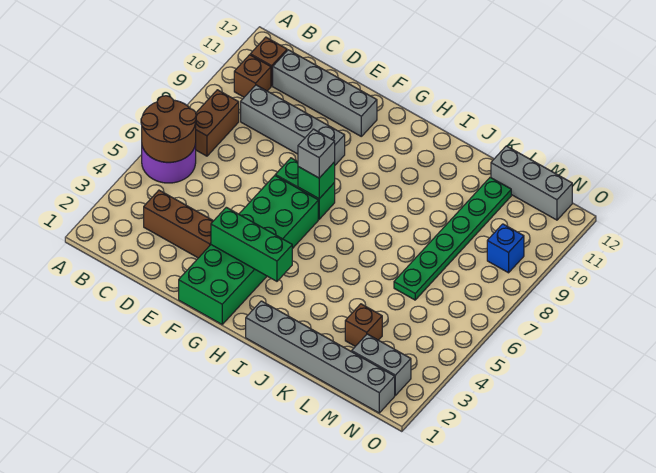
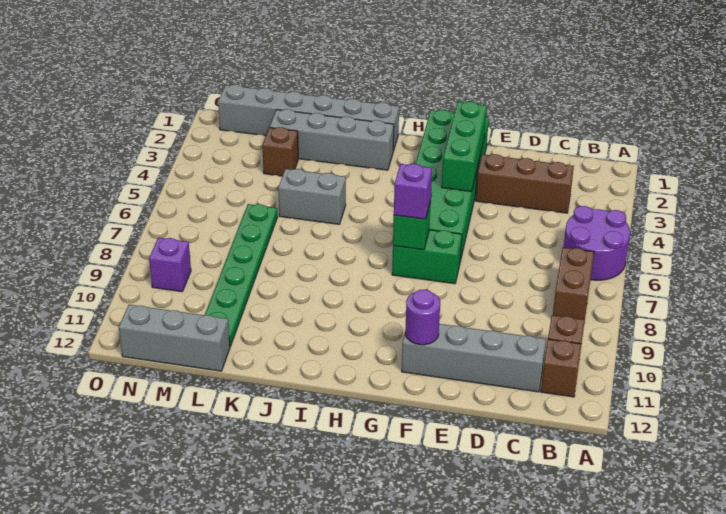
brown 2x2 round brick [141,96,196,162] -> none
grey 1x4 brick [241,85,345,165] -> grey 1x4 brick moved to [270,109,394,170]
green 1x3 brick [211,207,292,281] -> green 1x3 brick turned to [442,102,487,192]
none -> purple 1x1 round brick [405,290,440,345]
grey 1x1 brick [298,129,335,178] -> purple 1x1 brick [394,164,432,219]
grey 1x2 brick [352,334,411,395] -> grey 1x2 brick moved to [278,169,346,224]
blue 1x1 brick [487,224,524,273] -> purple 1x1 brick [149,238,191,292]

